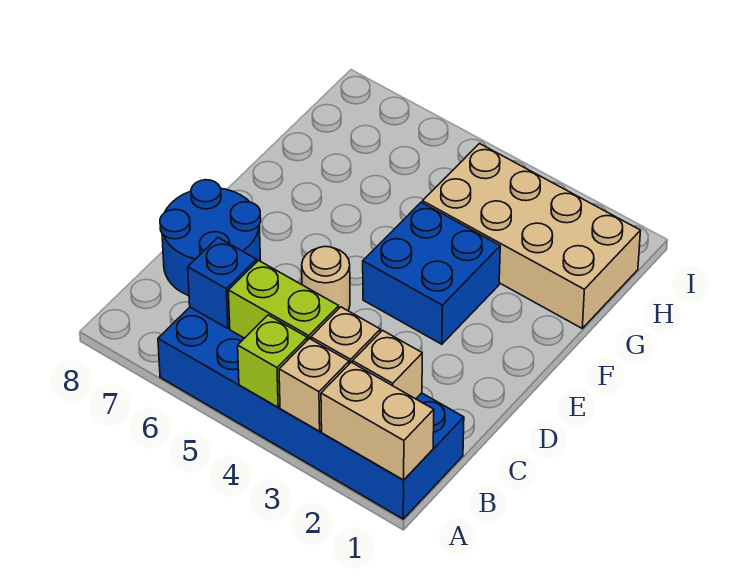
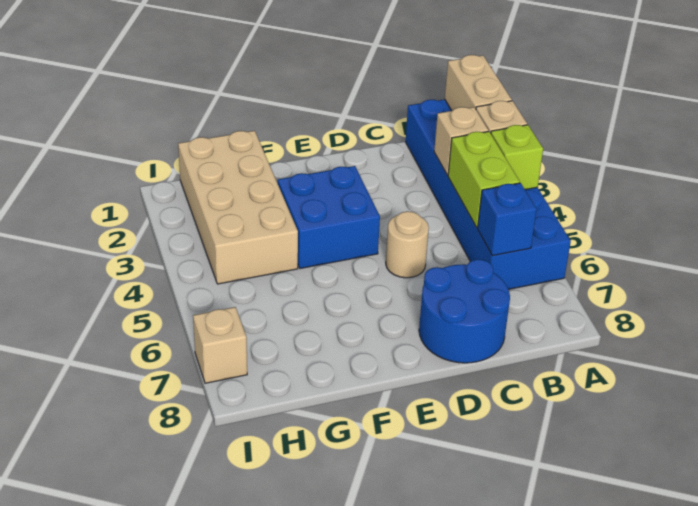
tan 1x1 brick [353,330,422,399] -> tan 1x1 brick moved to [193,307,247,383]

